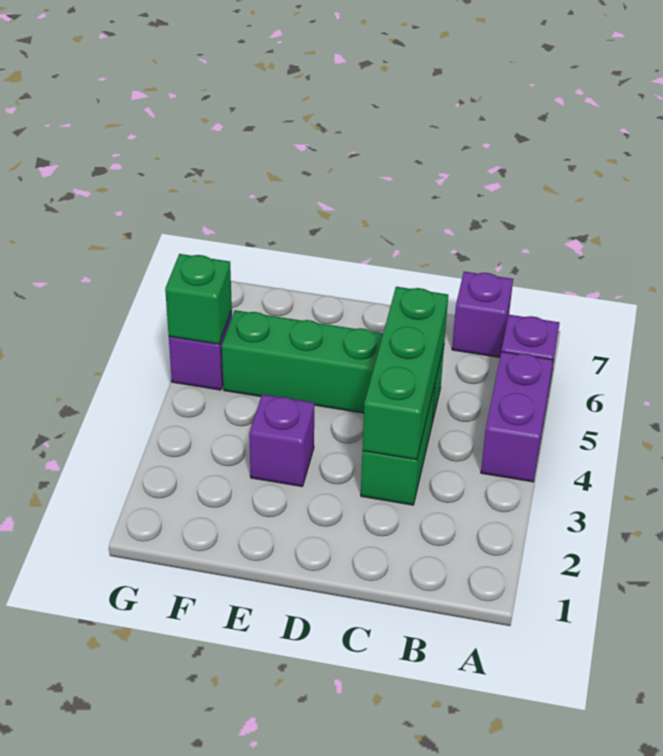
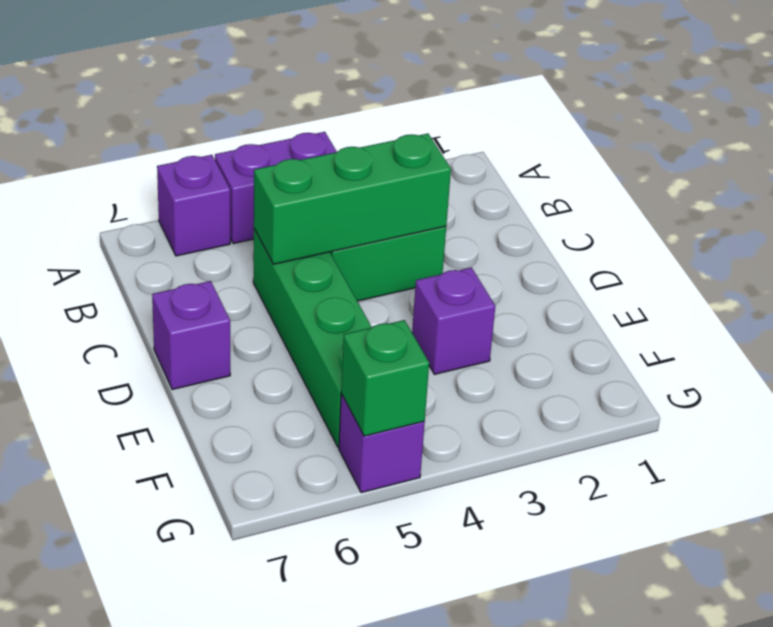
purple 1x1 brick [452,272,513,357] -> purple 1x1 brick moved to [152,281,230,390]

